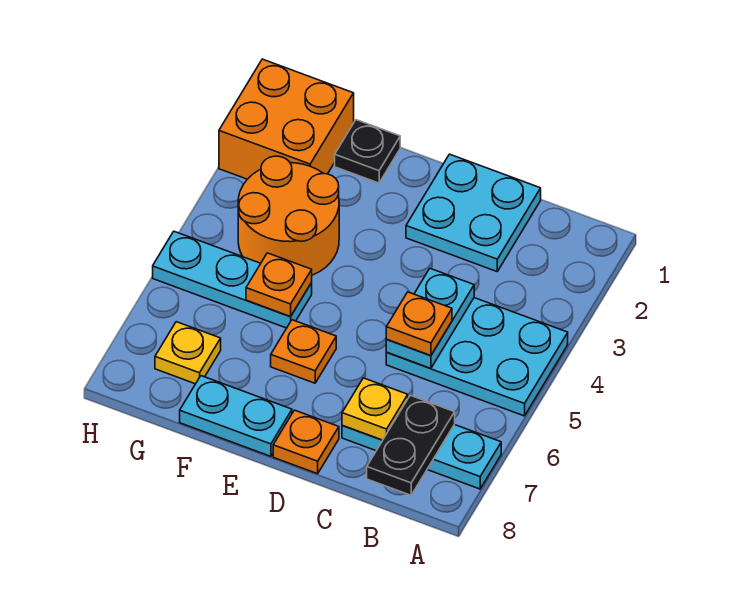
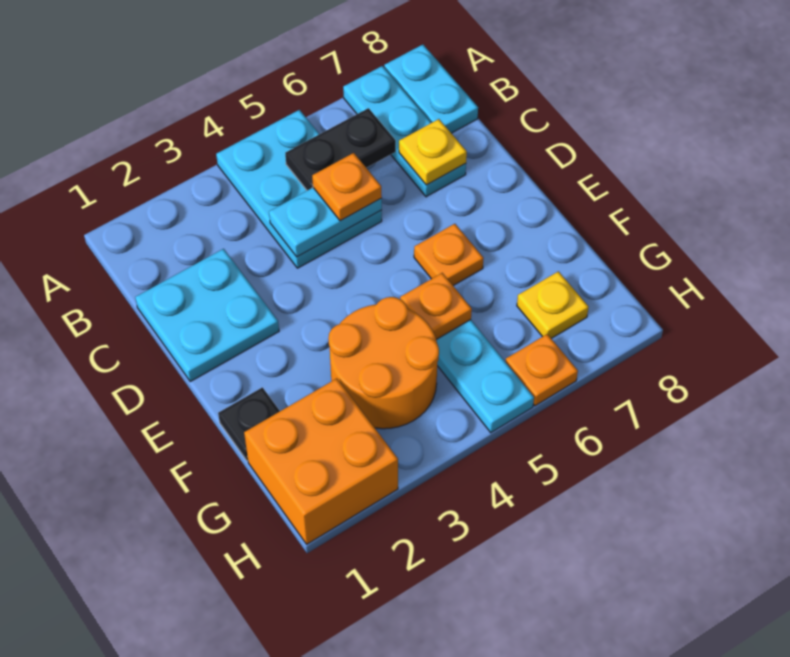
black 1x2 plate [367,395,455,495] -> black 1x2 plate moved to [285,108,396,190]
orange 1x1 plate [273,410,339,474] -> orange 1x1 plate moved to [506,334,578,406]
cyan 1x2 plate [180,376,292,456] -> cyan 1x2 plate moved to [384,45,478,133]

